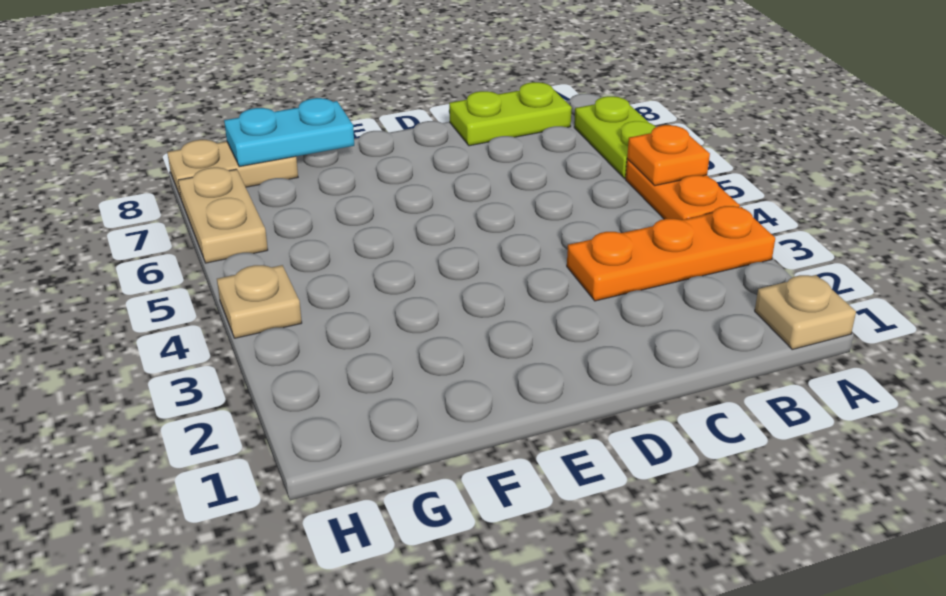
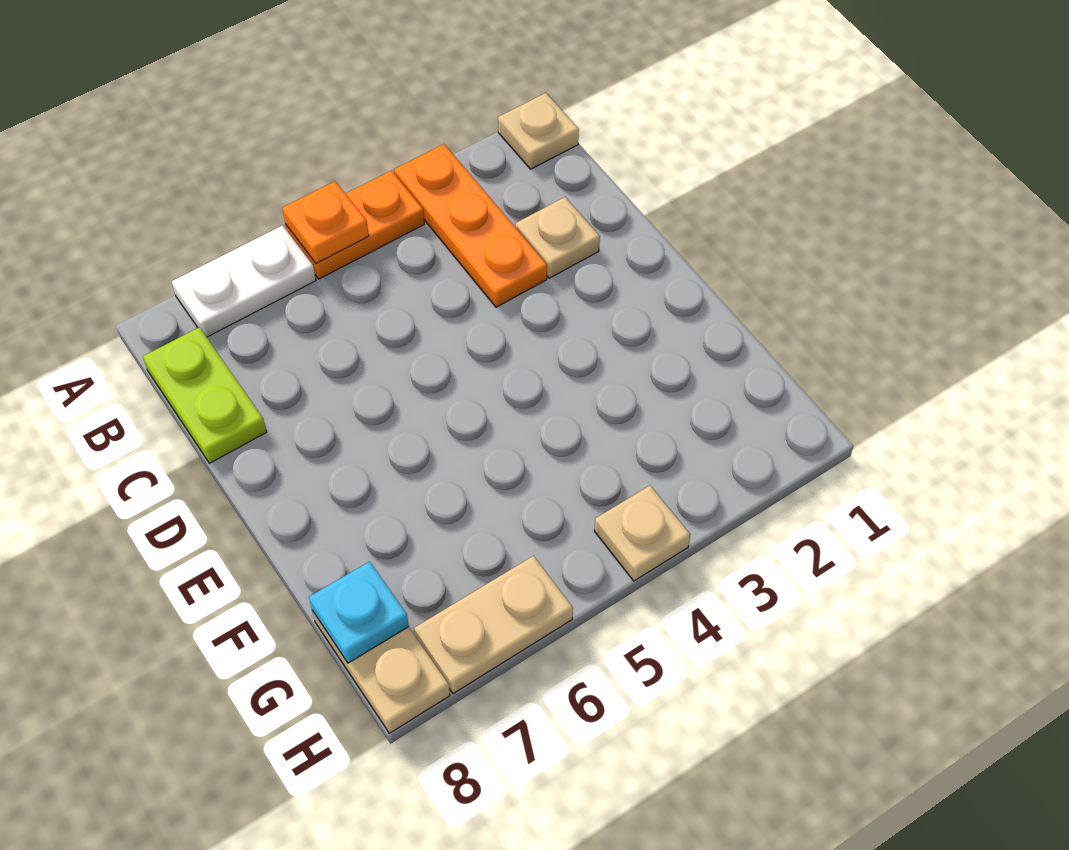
lime 1x2 plate [574,96,656,178] -> white 1x2 plate [172,226,316,337]
none -> tan 1x1 plate [515,197,600,278]
cyan 1x2 plate [224,98,354,167] -> cyan 1x1 plate [309,561,409,663]

